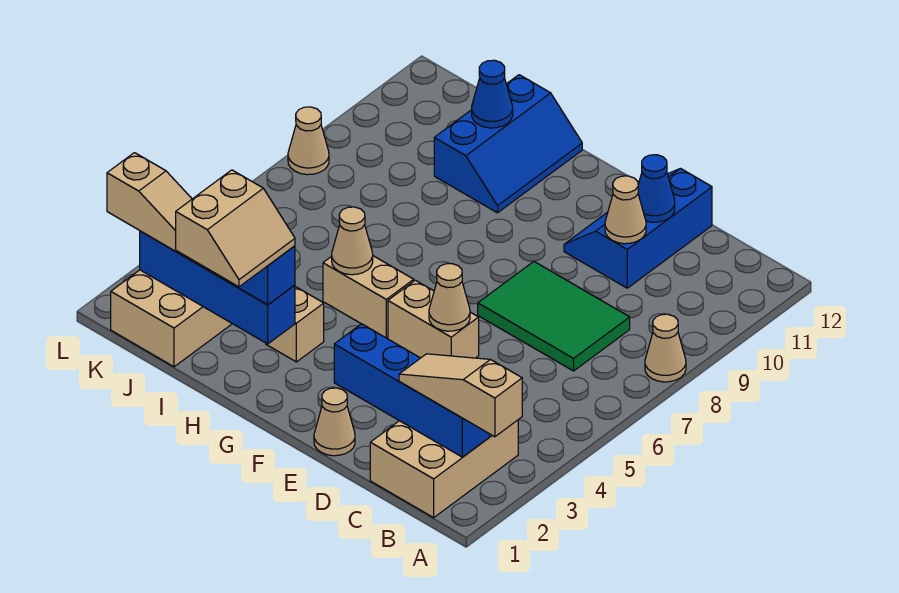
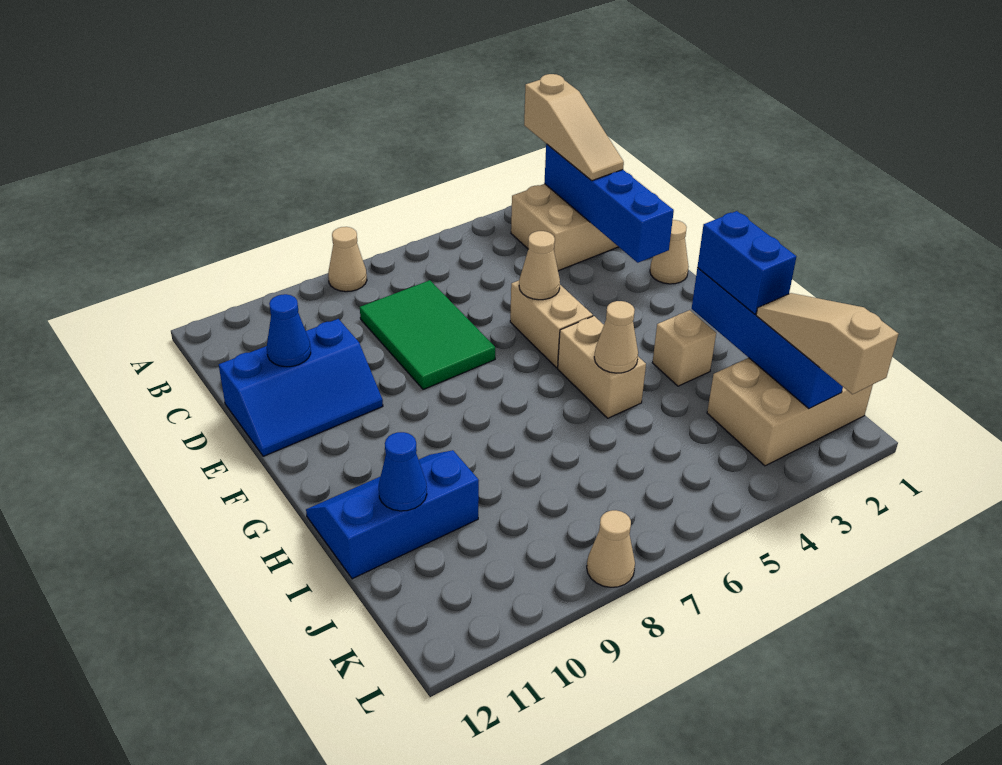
tan 1x1 cone [605,176,646,244] -> none
tan 2x2 slope [176,170,295,287] -> none

